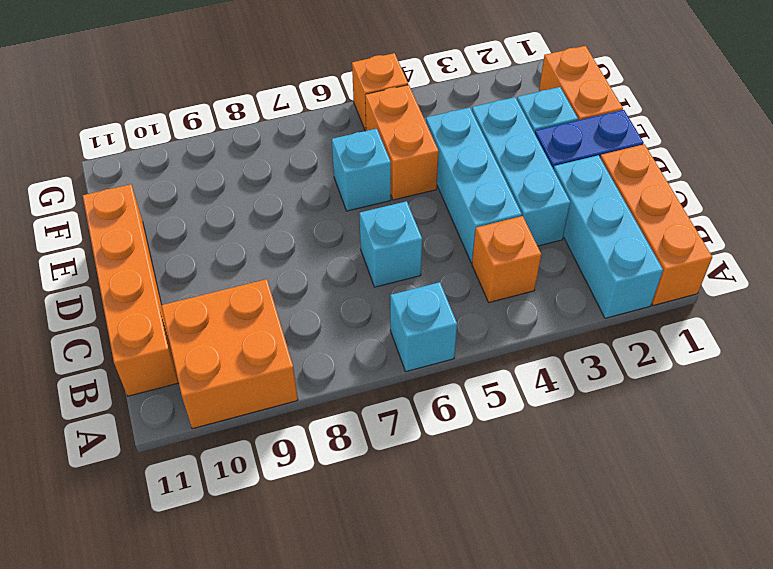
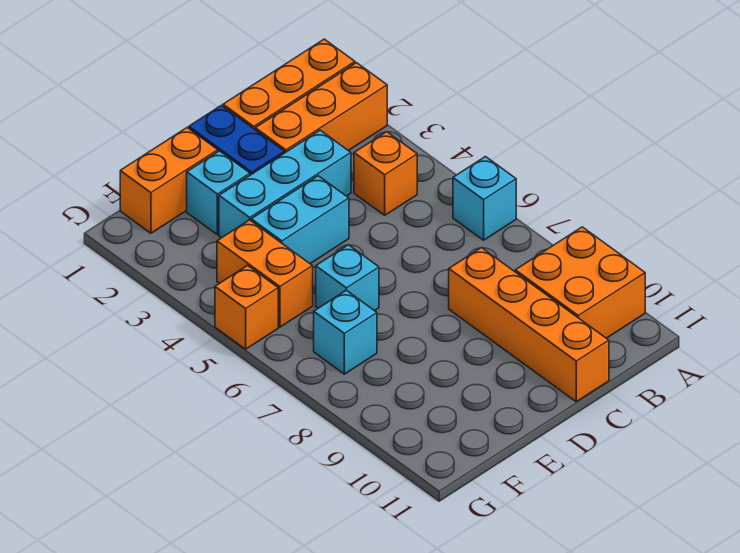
cyan 1x3 brick [553,155,663,318] -> orange 1x3 brick [255,63,387,153]
orange 1x4 brick [83,184,179,396] -> orange 1x4 brick turned to [449,248,609,402]
cyan 1x3 brick [426,108,522,263] -> cyan 1x2 brick [251,176,349,263]
cyan 1x1 brick [359,201,422,287] -> cyan 1x1 brick moved to [314,290,377,374]
orange 1x2 brick [365,85,439,200] -> orange 1x2 brick turned to [217,220,313,327]

